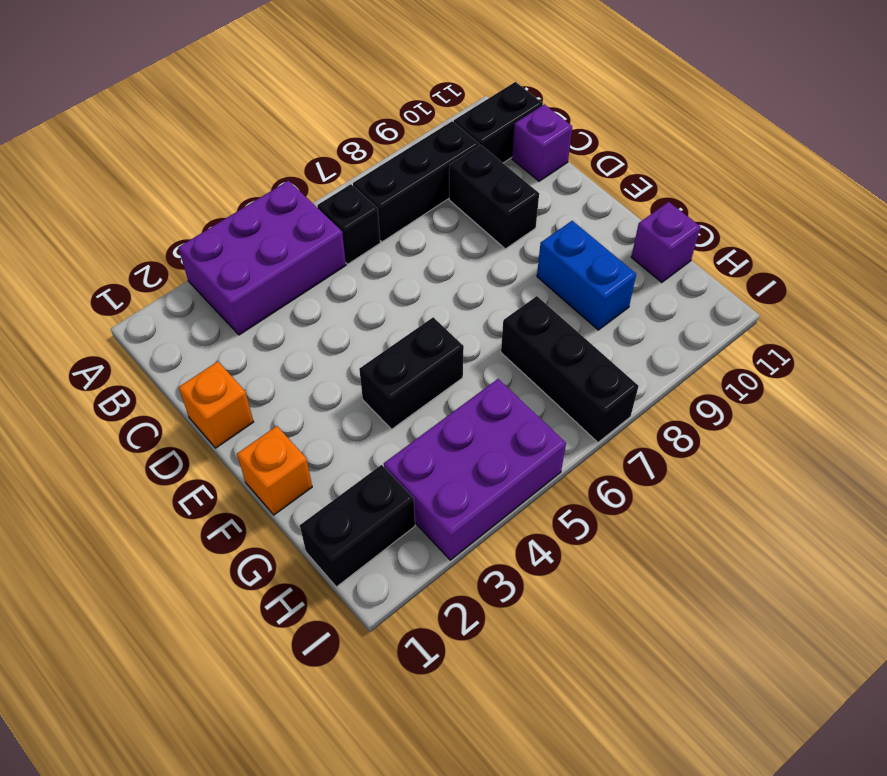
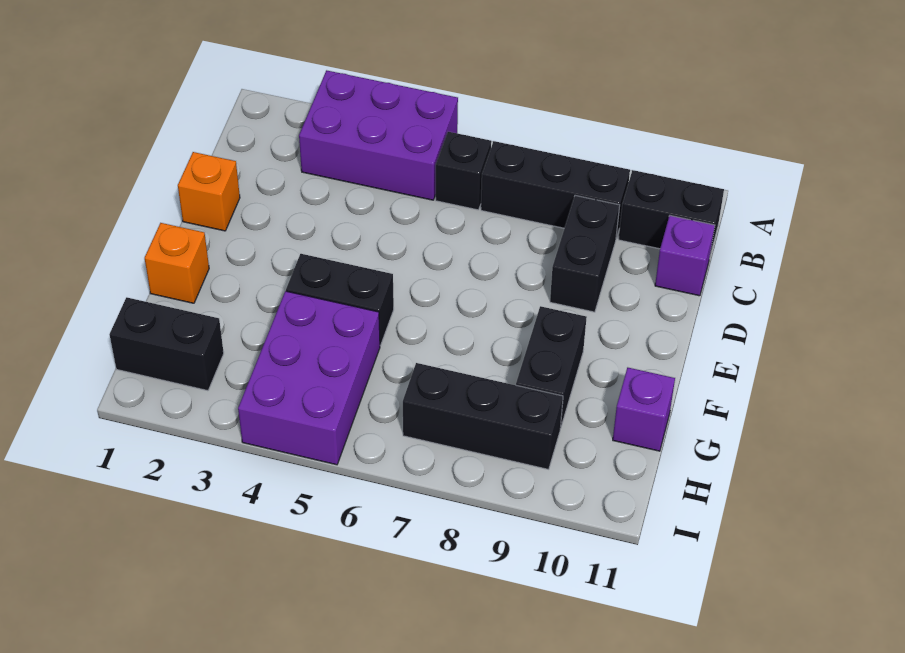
blue 1x2 brick [537,221,636,330] -> black 1x2 brick [516,306,587,428]
black 1x3 brick [501,296,639,442] -> black 1x3 brick turned to [403,363,563,469]
purple 2x3 brick [384,379,566,560] -> purple 2x3 brick turned to [238,291,380,465]

